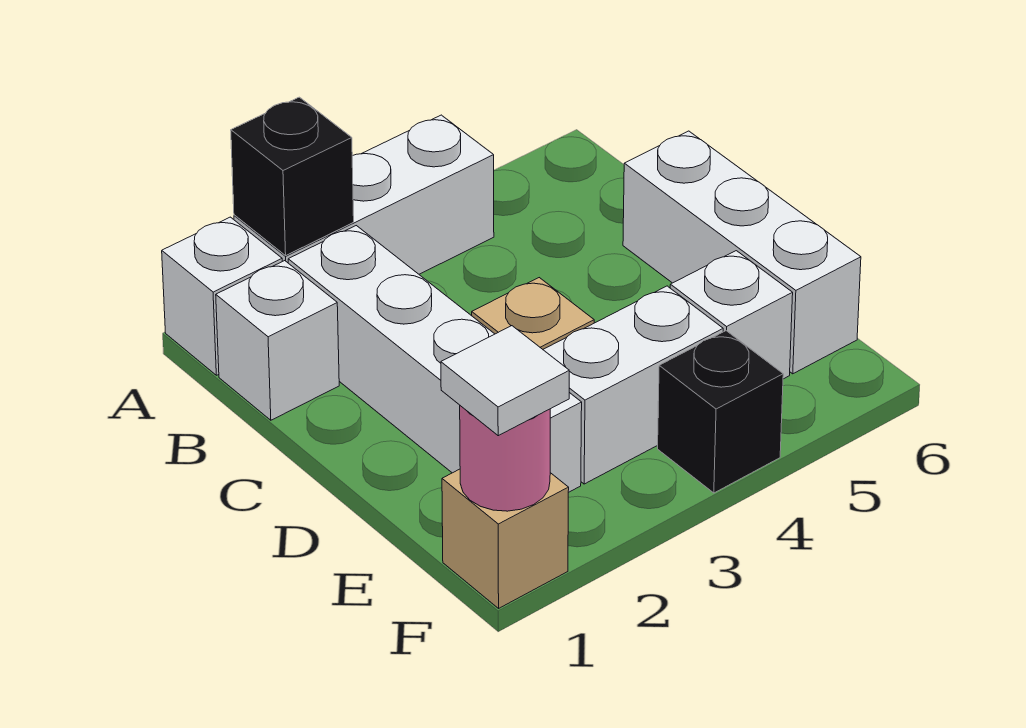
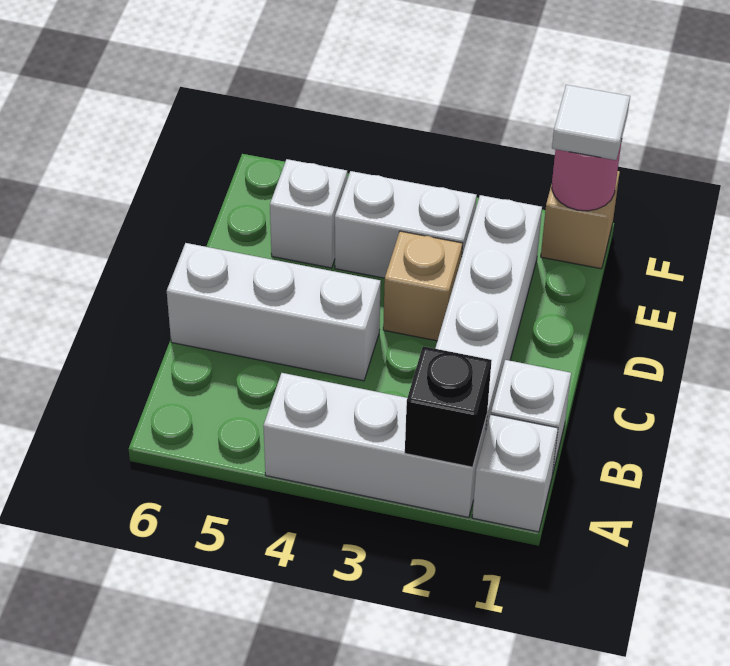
white 1x3 brick [623,131,861,374] -> white 1x3 brick turned to [167,243,381,381]
black 1x1 brick [658,331,783,493] -> none

